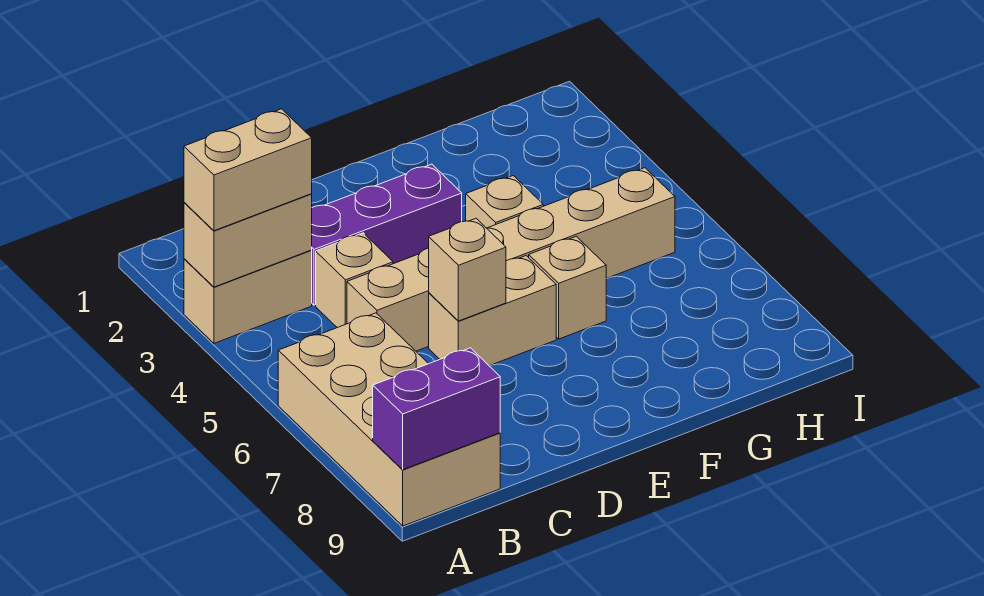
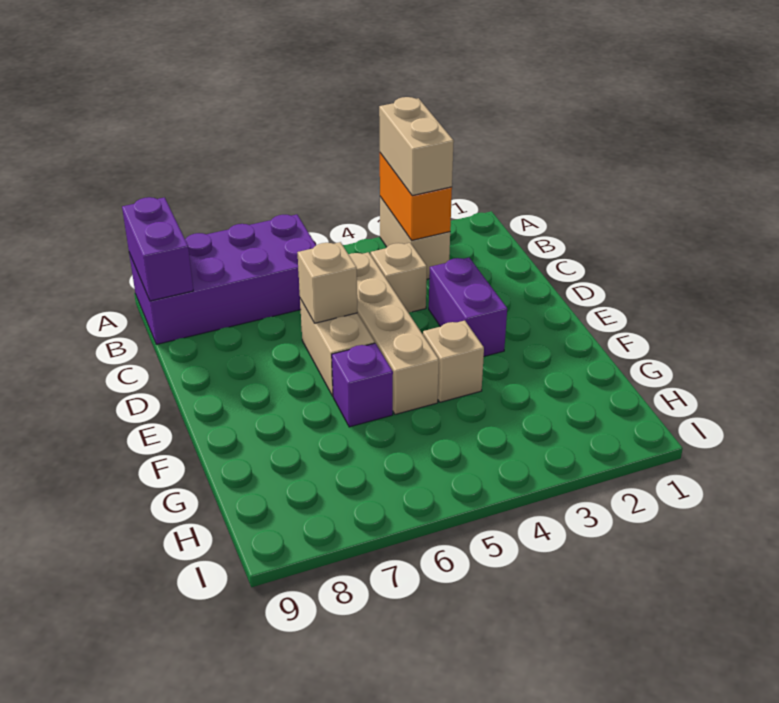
tan 1x2 brick [184,194,312,287] -> orange 1x2 brick [380,153,452,240]
tan 2x4 brick [278,313,500,526] -> purple 2x4 brick [129,215,316,344]
purple 1x3 brick [311,164,462,305] -> purple 1x2 brick [429,257,507,356]
tan 1x6 brick [347,168,675,351] -> tan 1x4 brick [349,252,439,414]
tan 1x1 brick [529,236,606,339] -> purple 1x1 brick [332,343,393,427]

